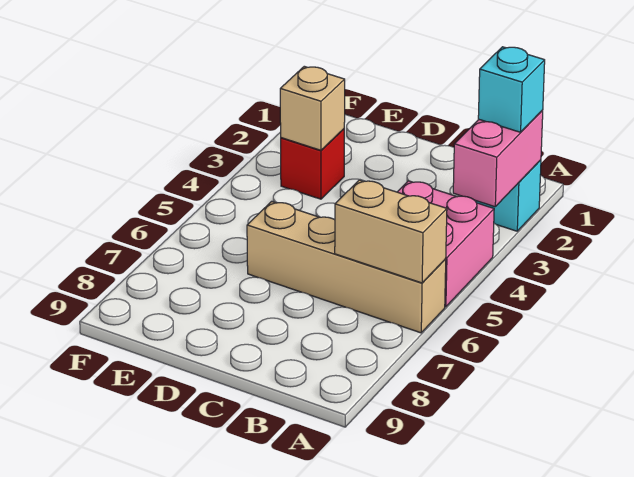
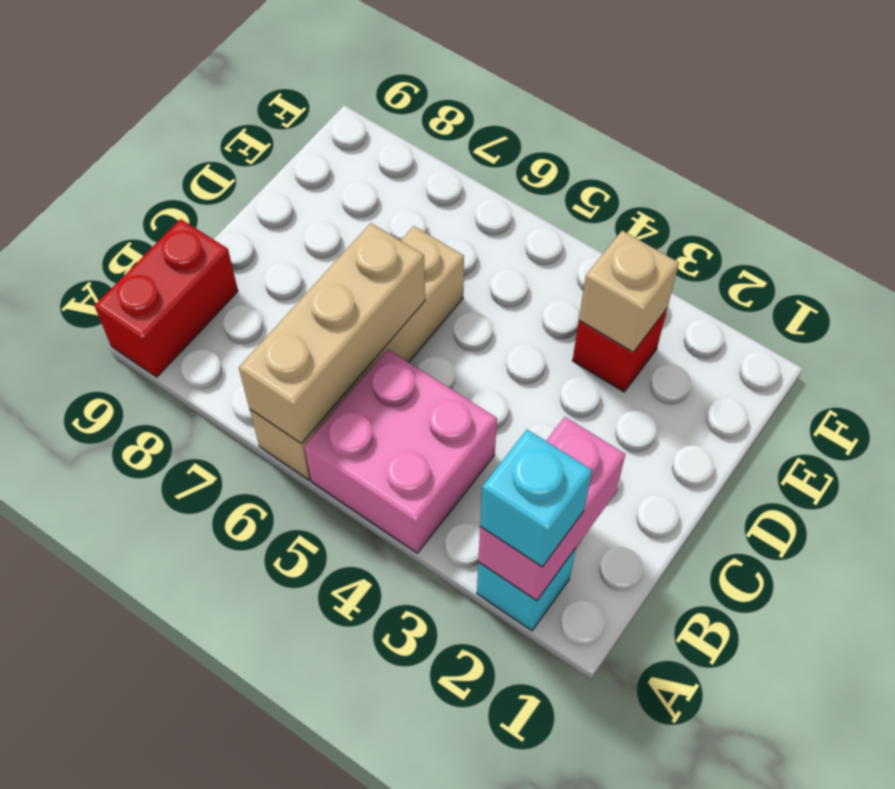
pink 1x2 brick [453,110,543,207] -> pink 1x2 brick turned to [478,417,625,601]
tan 1x2 brick [335,180,447,283] -> tan 1x3 brick [239,223,425,444]
none -> red 1x2 brick [94,219,238,377]

